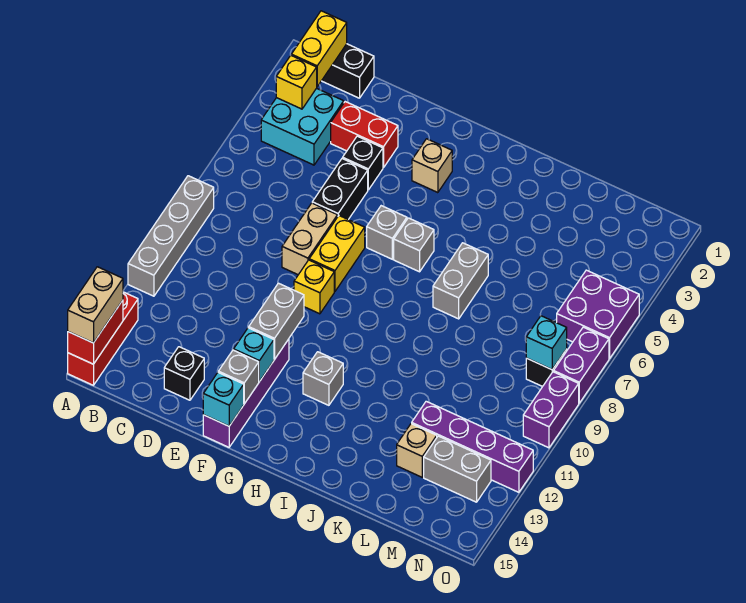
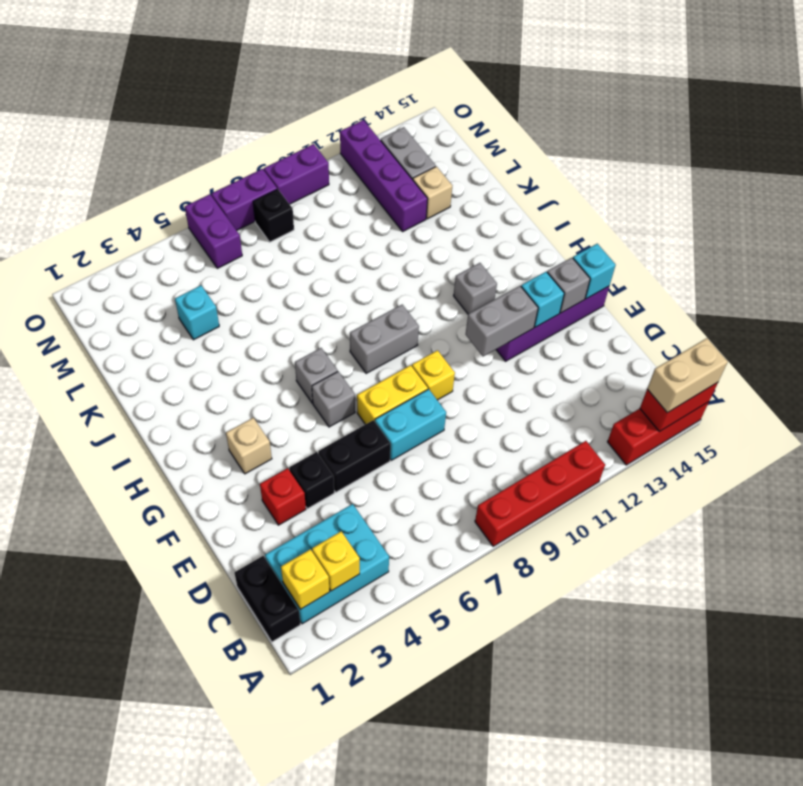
grey 1x4 brick [128,176,214,296] -> red 1x4 brick [475,441,605,546]
yellow 1x2 brick [291,11,347,87] -> yellow 1x1 brick [281,549,330,609]
cyan 2x2 brick [261,88,344,165] -> cyan 2x3 brick [265,504,389,624]
red 1x2 brick [331,102,398,168] -> red 1x1 brick [260,468,306,525]
black 1x1 brick [164,347,204,400] -> none
tan 1x2 brick [282,203,337,275] -> cyan 1x2 brick [375,389,446,460]
grey 1x2 brick [433,243,488,319] -> grey 1x2 brick moved to [350,305,419,373]
purple 2x2 brick [556,270,639,359] -> purple 1x2 brick [185,194,242,268]
cyan 1x1 brick [526,316,567,370] -> cyan 1x1 brick moved to [175,285,219,340]

